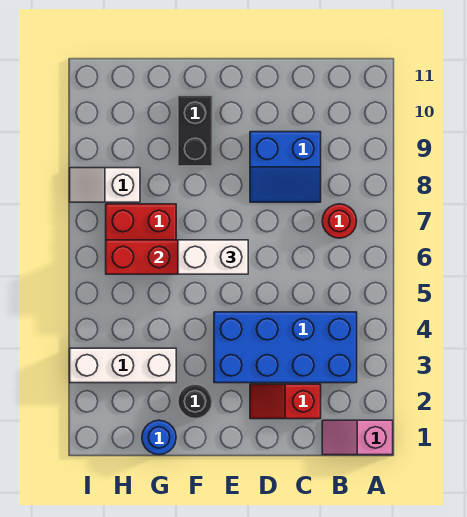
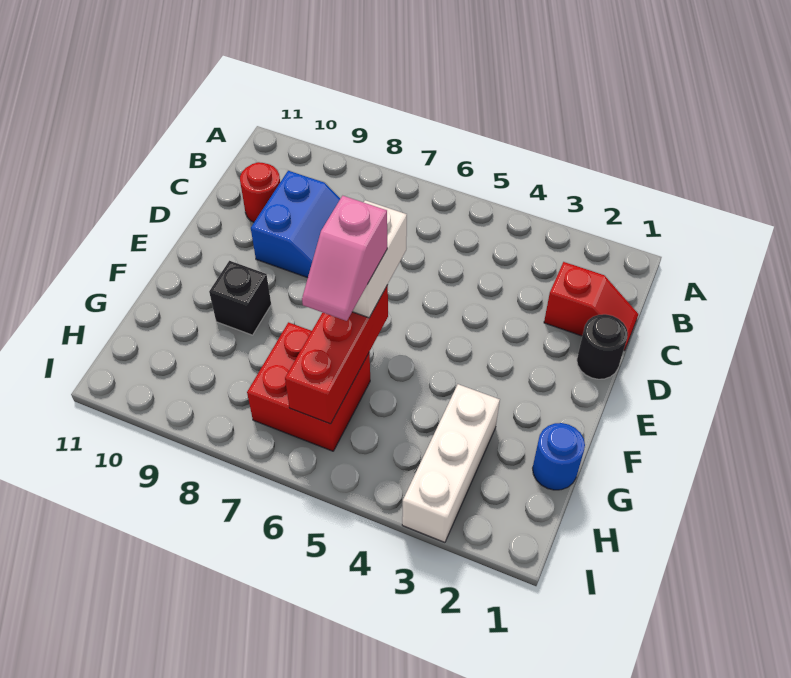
pink 1x2 slope [322,420,393,455] -> pink 1x2 slope moved to [302,196,387,321]
blue 2x4 brick [214,312,357,383] -> none
red 1x1 round brick [322,204,357,238] -> red 1x1 round brick moved to [240,162,280,222]
red 1x2 slope [250,384,321,419] -> red 1x2 slope turned to [544,262,638,351]
black 1x1 round brick [178,384,212,419] -> black 1x1 round brick moved to [577,314,628,379]
black 1x2 brick [178,96,212,166] -> black 1x1 brick [209,261,271,335]
white 1x2 slope [70,168,140,202] -> none

